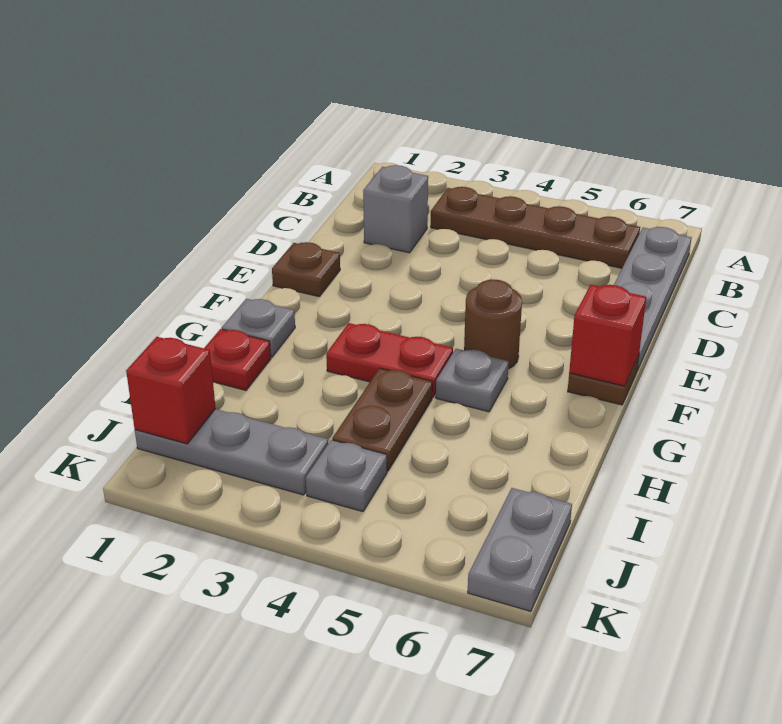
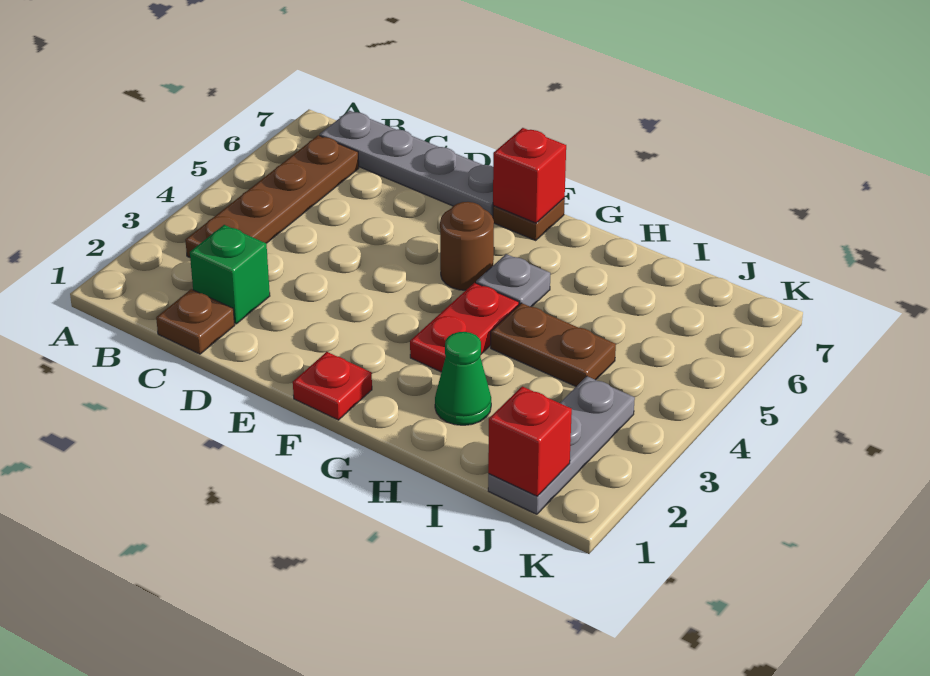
grey 1x1 brick [363,165,428,253] -> green 1x1 brick [190,225,270,324]
brown 1x1 plate [272,242,340,297] -> brown 1x1 plate moved to [156,289,235,354]
grey 1x1 plate [222,299,295,357] -> none
red 1x1 plate [204,329,271,390] -> red 1x1 plate moved to [293,352,372,420]
none -> green 1x1 cone [435,332,491,425]
grey 1x1 plate [306,440,387,512] -> none
grey 1x2 plate [468,488,572,611] -> none

